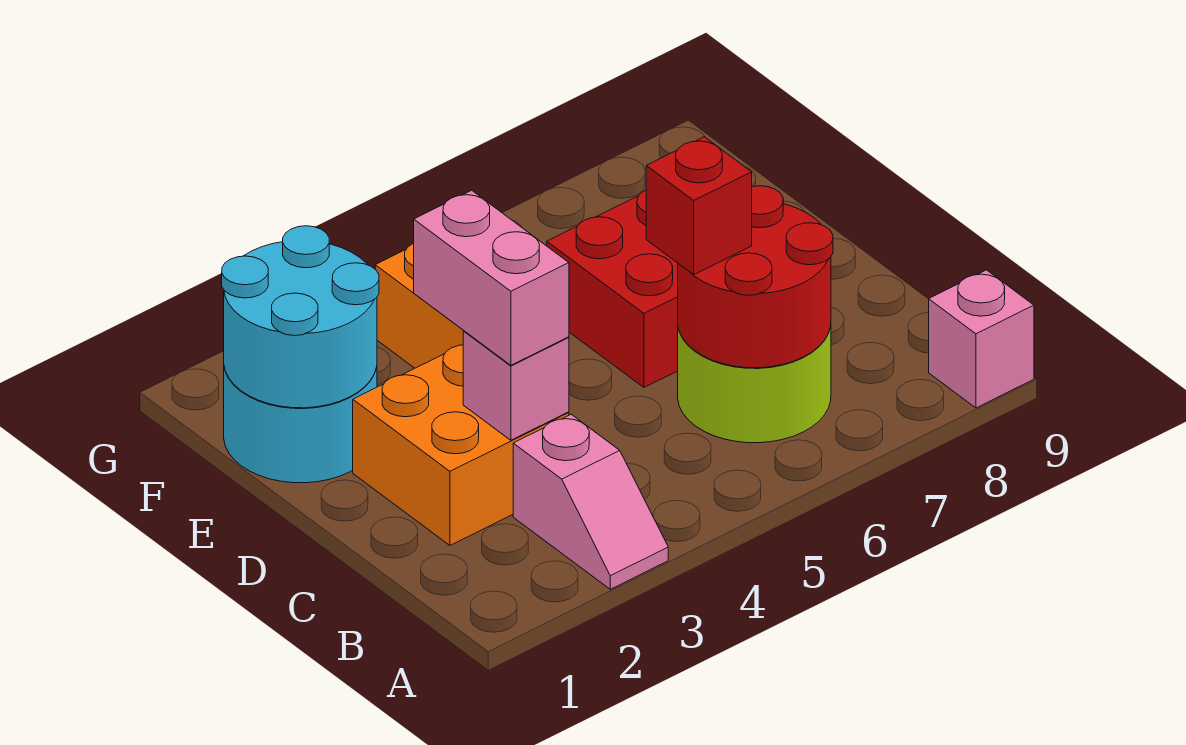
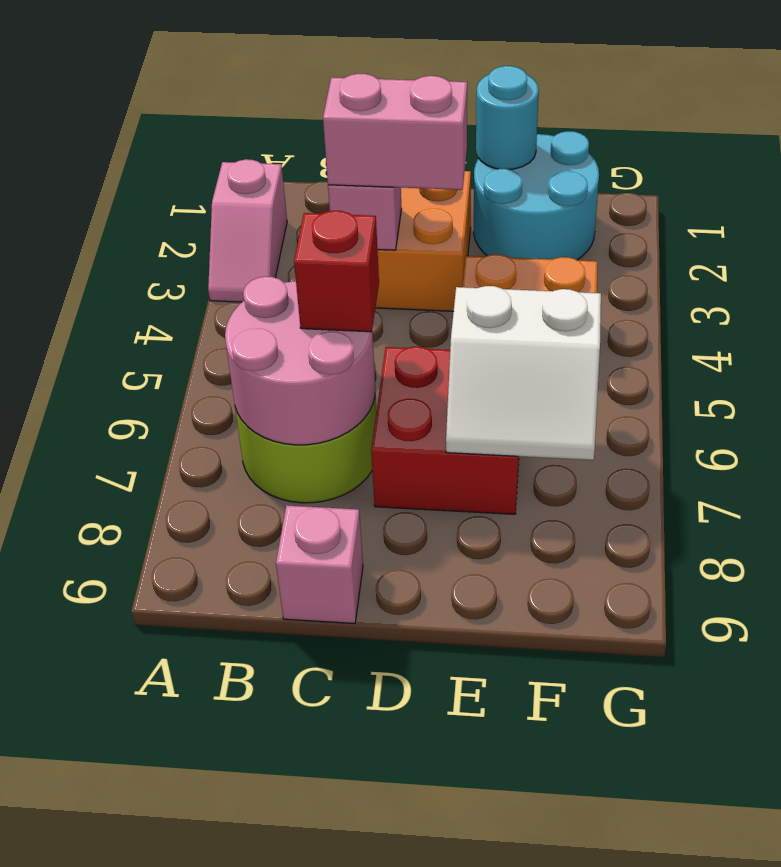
pink 1x2 slope [513,414,668,589] -> pink 1x2 slope turned to [208,159,287,302]
pink 1x1 brick [929,270,1034,408] -> pink 1x1 brick moved to [276,505,363,624]
red 2x2 round brick [678,186,833,368] -> pink 2x2 round brick [225,276,375,445]
cyan 2x2 round brick [222,226,379,408] -> cyan 1x1 round brick [476,66,539,169]
none -> white 2x2 slope [446,286,601,460]

